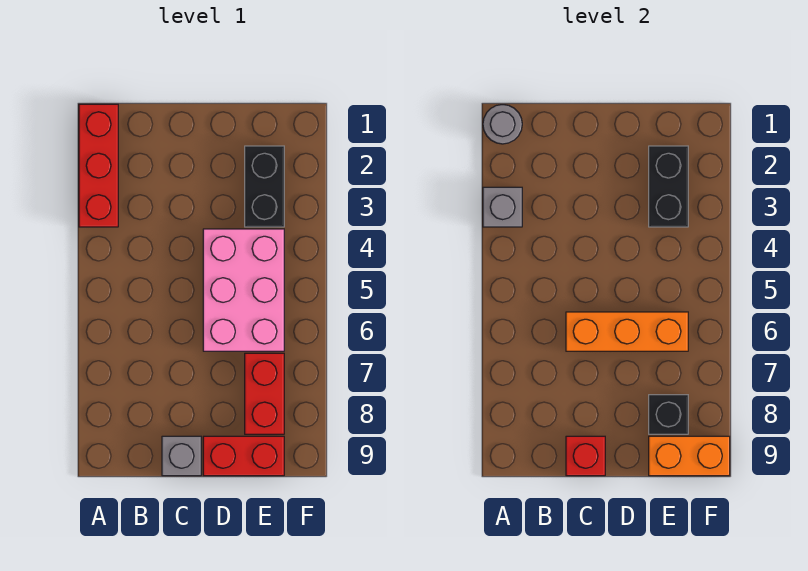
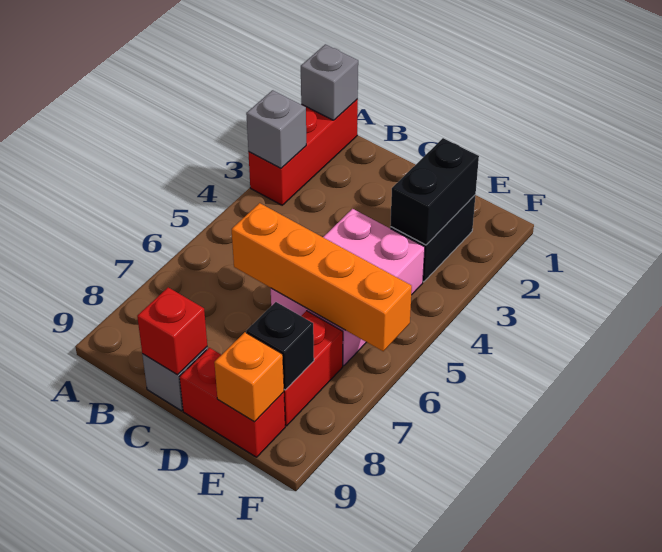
grey 1x1 round brick [483,105,522,144] -> grey 1x1 brick [301,44,358,120]
orange 1x3 brick [566,312,688,351] -> orange 1x4 brick [232,203,412,351]
orange 1x2 brick [649,436,730,476] -> orange 1x1 brick [214,332,284,422]

